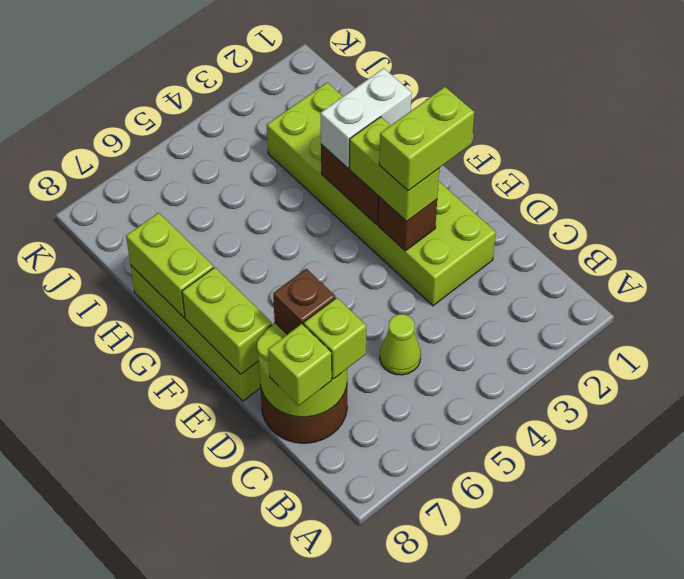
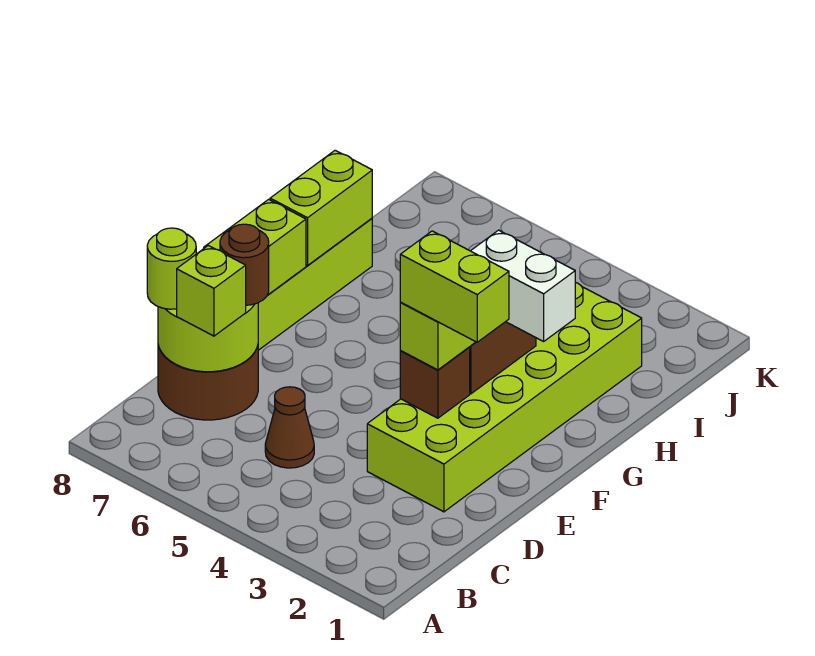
lime 1x1 cone [380,314,421,375] -> brown 1x1 cone [265,387,314,468]
lime 1x1 brick [268,324,332,405] -> lime 1x1 round brick [147,228,196,309]
brown 1x1 brick [273,269,335,334] -> brown 1x1 round brick [220,224,269,305]

